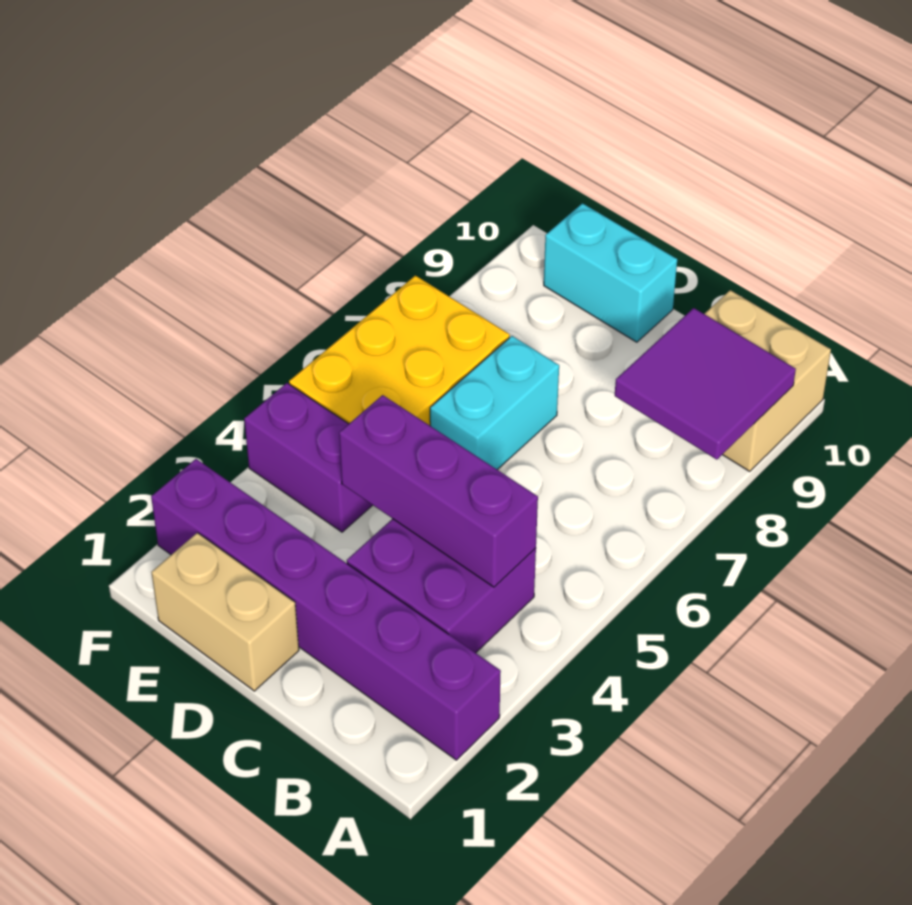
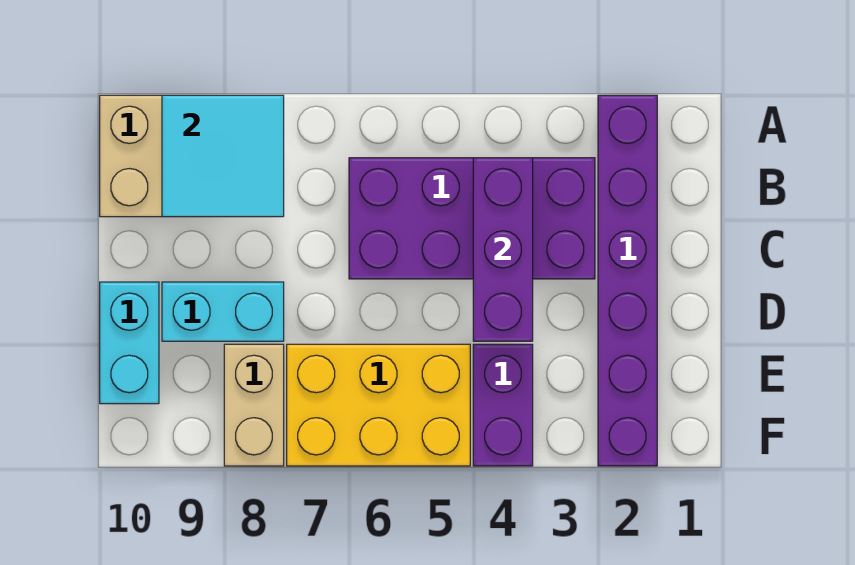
purple 2x2 tile [615,308,796,460] -> cyan 2x2 tile [162,95,284,217]
purple 2x2 brick [347,519,536,653] -> purple 2x4 brick [349,158,595,279]
tan 1x2 brick [151,533,299,691] -> tan 1x2 brick moved to [224,344,284,466]
cyan 1x2 brick [430,336,559,470] -> cyan 1x2 brick moved to [162,282,284,341]

